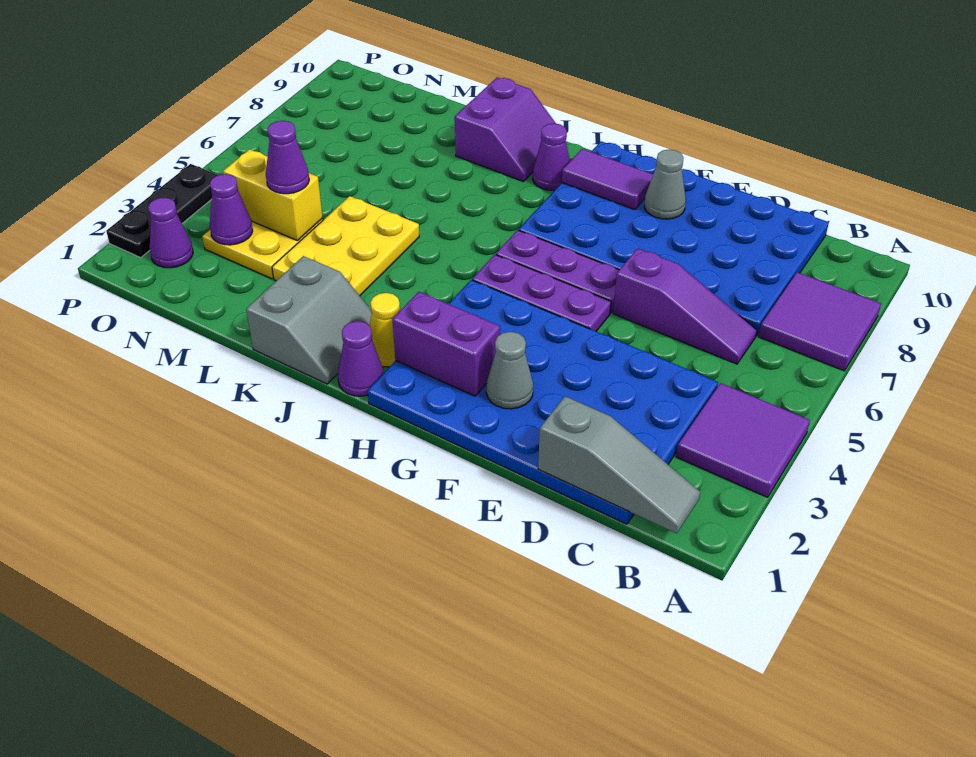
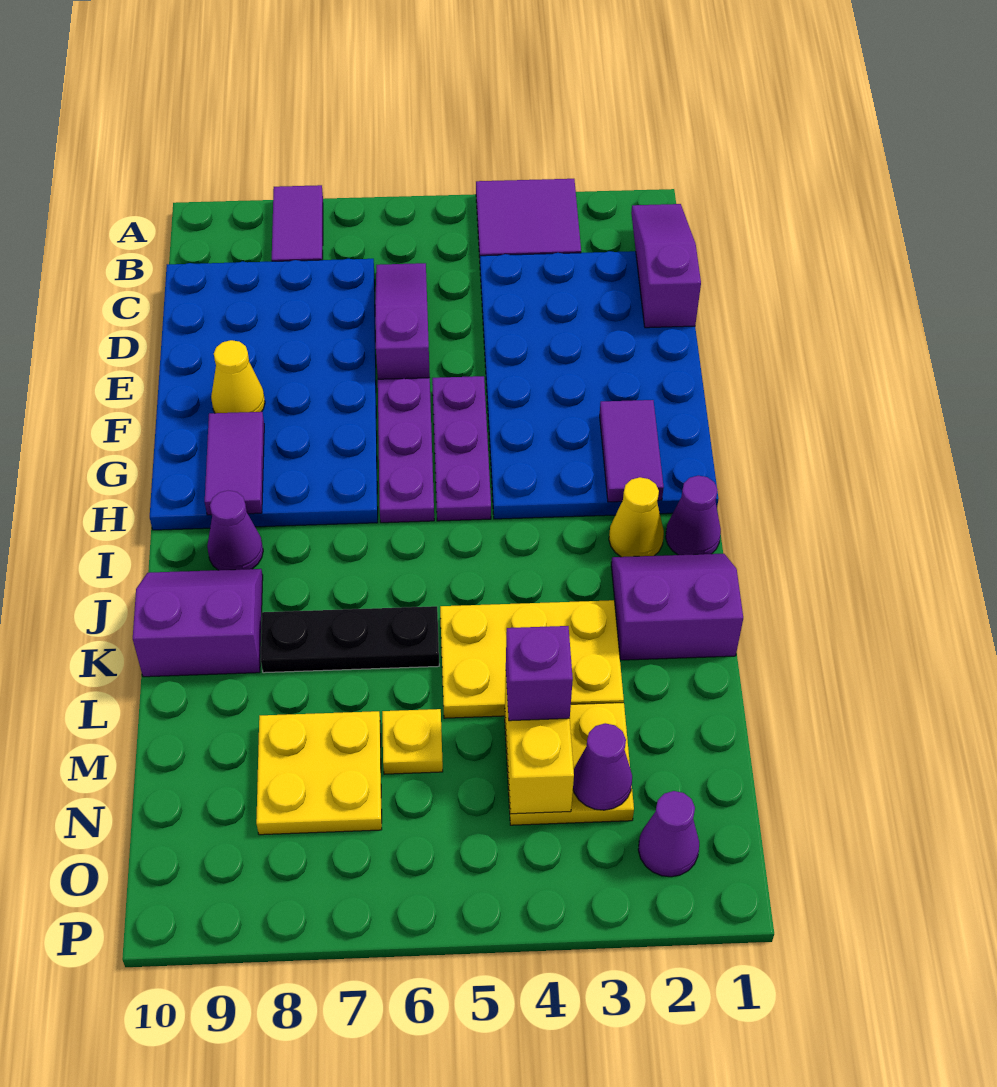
purple 2x2 tile [759,272,881,371] -> purple 1x2 tile [272,185,323,261]
grey 1x3 slope [538,396,700,534] -> purple 1x3 slope [631,204,701,328]
grey 1x1 cone [486,332,533,409] -> none
grey 1x1 cone [644,149,686,219] -> yellow 1x1 cone [211,340,265,413]
purple 1x2 brick [393,292,500,396] -> purple 1x2 tile [600,400,664,502]
grey 2x2 slope [246,256,372,384] -> purple 2x2 slope [611,554,743,660]
purple 1x1 cone [266,121,309,194] -> purple 1x1 brick [506,626,573,721]
none -> yellow 1x1 plate [382,709,443,774]
none -> yellow 2x2 plate [256,711,382,835]
black 1x3 plate [106,164,218,258] -> black 1x3 plate moved to [261,606,439,673]

